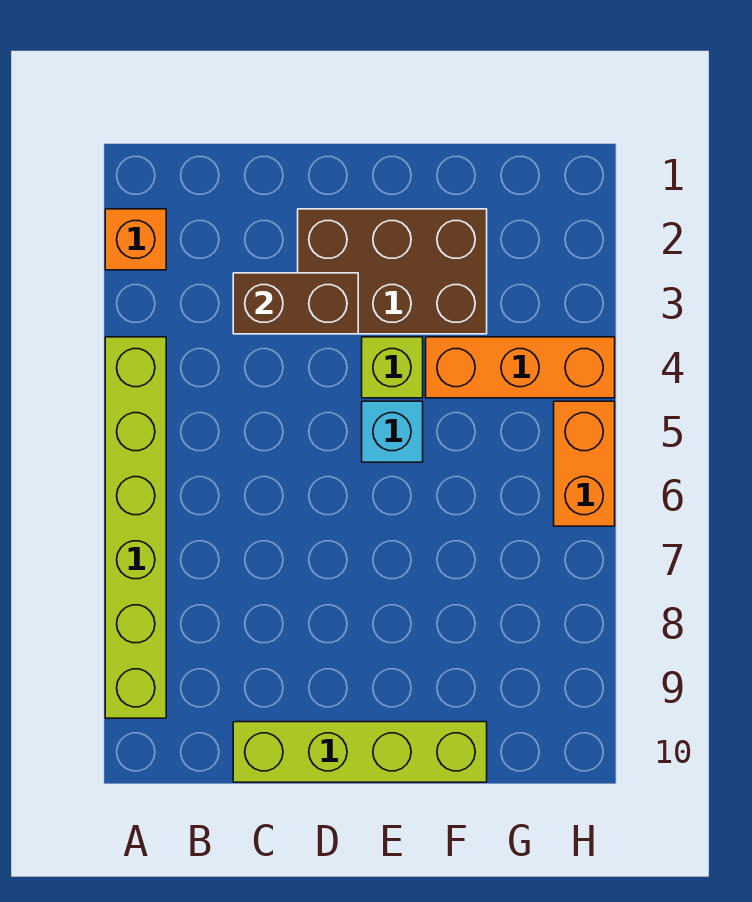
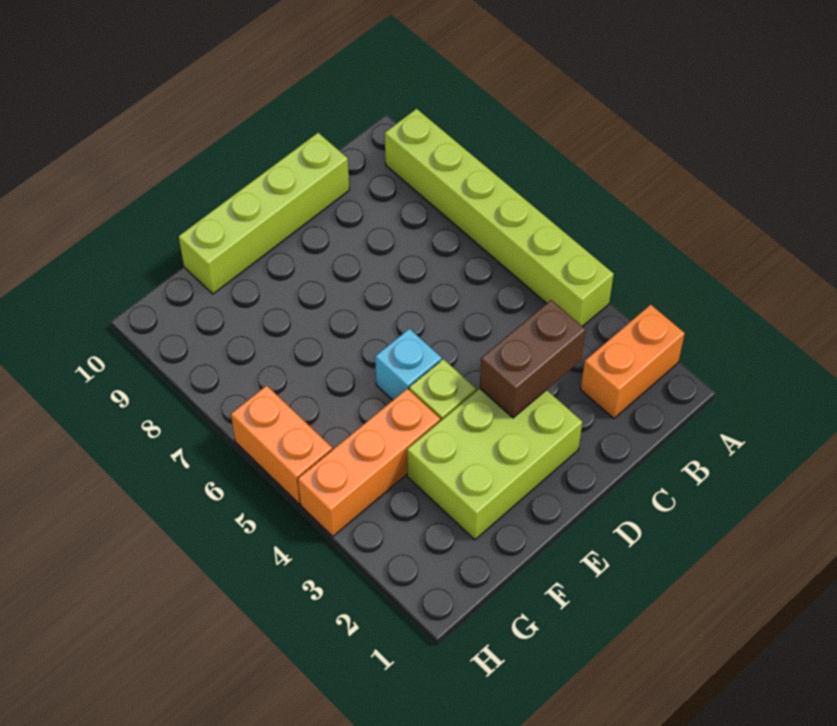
orange 1x1 brick [105,209,166,270] -> orange 1x2 brick [581,305,685,419]
brown 2x3 brick [298,209,487,334] -> lime 2x3 brick [407,389,582,540]

